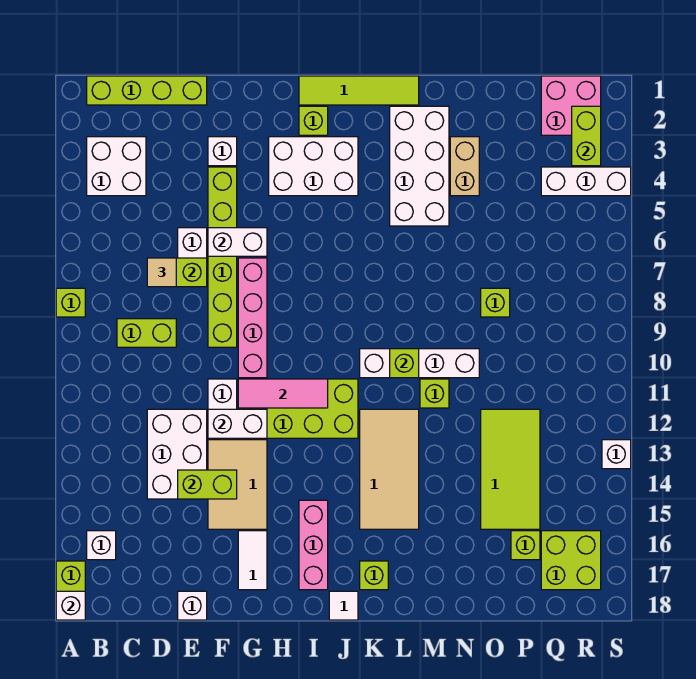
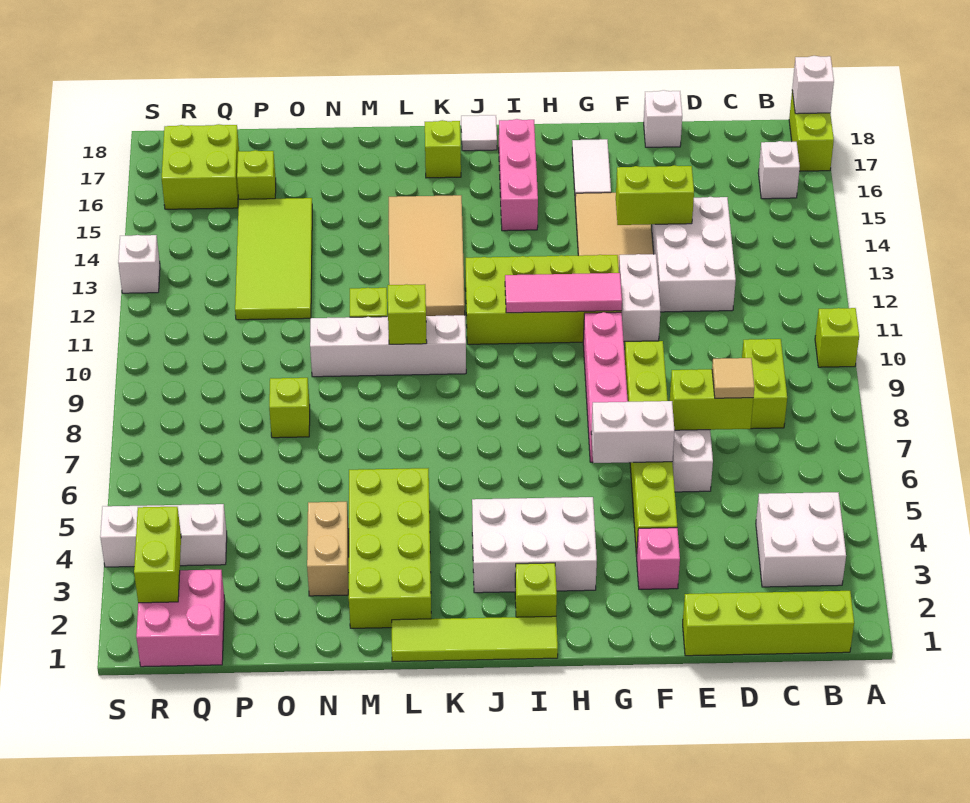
lime 1x1 brick [56,288,85,317] -> lime 1x1 brick moved to [815,308,859,367]
lime 1x2 brick [117,319,176,347] -> lime 1x2 brick turned to [742,339,787,429]
white 1x1 brick [208,137,237,166] -> pink 1x1 brick [637,528,680,589]
white 1x2 brick [208,409,267,438] -> none
white 2x4 brick [390,106,449,226] -> lime 2x4 brick [349,468,431,628]

